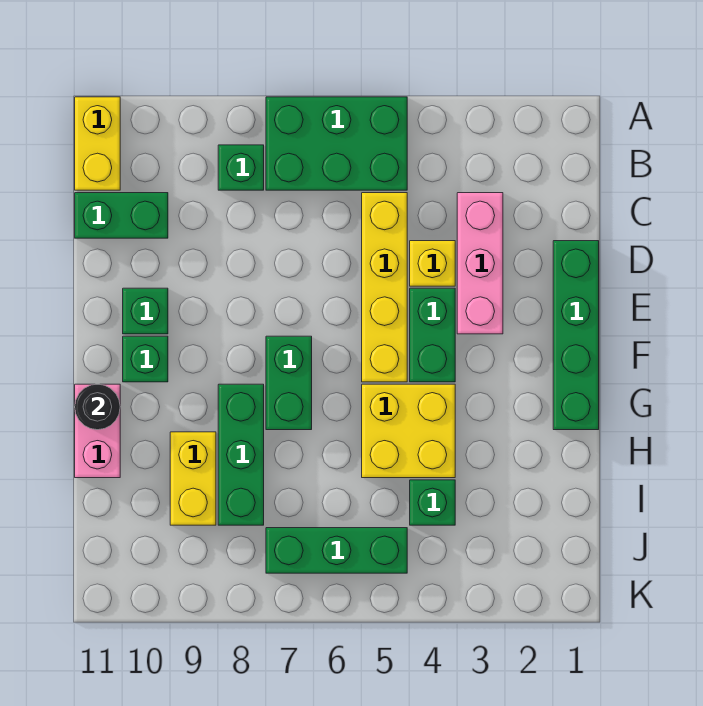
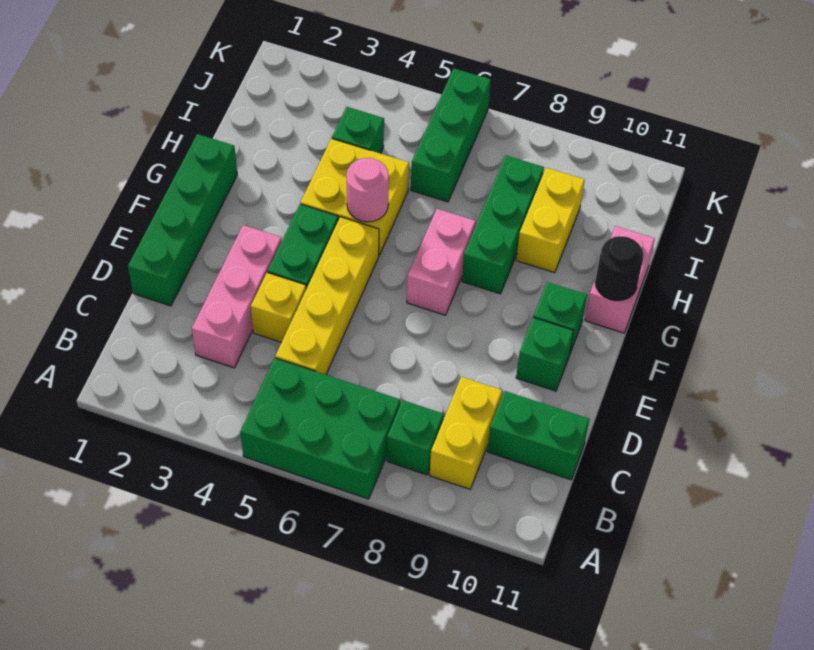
yellow 1x2 brick [75,97,120,190] -> yellow 1x2 brick moved to [430,377,502,489]
green 1x2 brick [266,336,312,430] -> pink 1x2 brick [407,209,476,315]
none -> pink 1x1 round brick [346,158,389,222]
green 1x3 brick [266,528,407,573] -> green 1x3 brick turned to [411,69,491,202]

